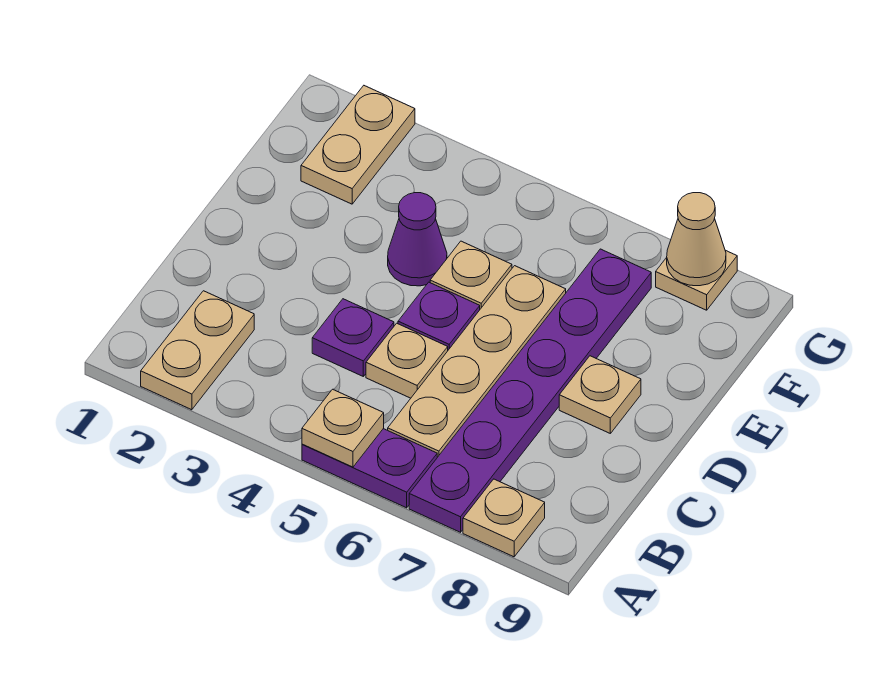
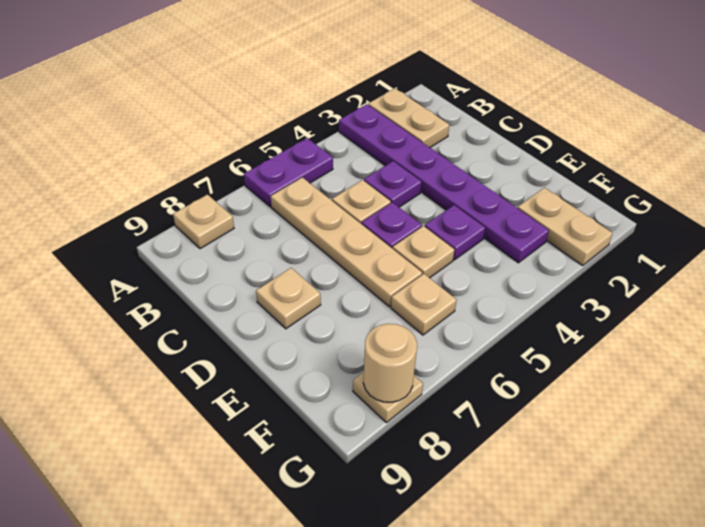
tan 1x1 plate [302,389,384,467] -> tan 1x1 plate moved to [391,274,457,335]
purple 1x6 plate [409,249,651,532] -> purple 1x6 plate moved to [339,104,549,263]
purple 1x1 cone [388,193,447,286] -> purple 1x1 plate [425,205,485,260]
tan 1x1 cone [667,193,726,286] -> tan 1x1 round brick [363,324,417,402]

